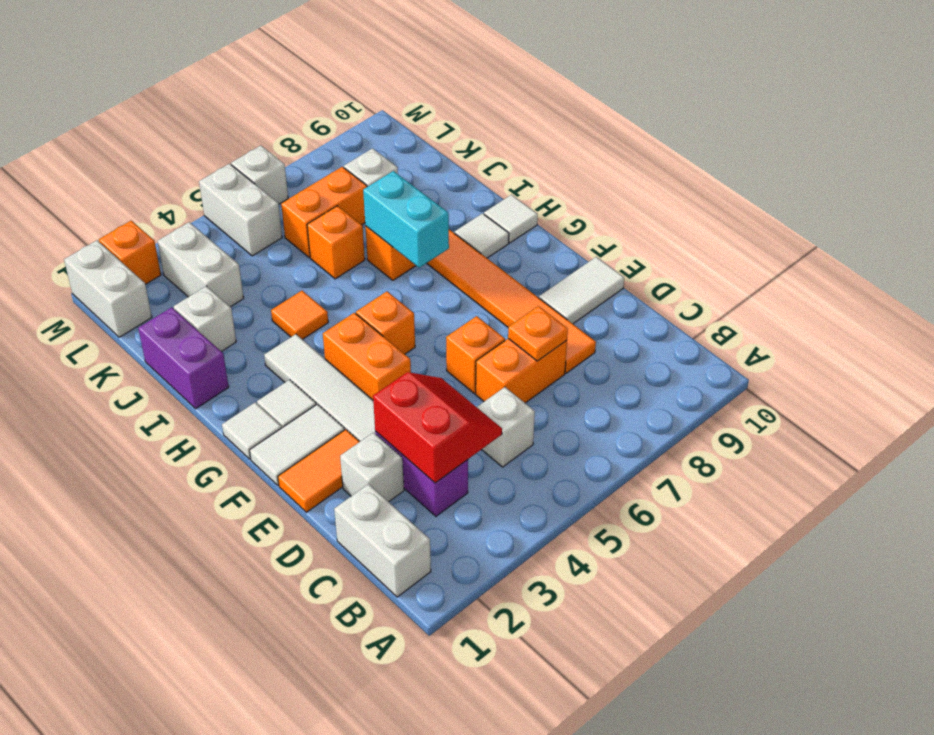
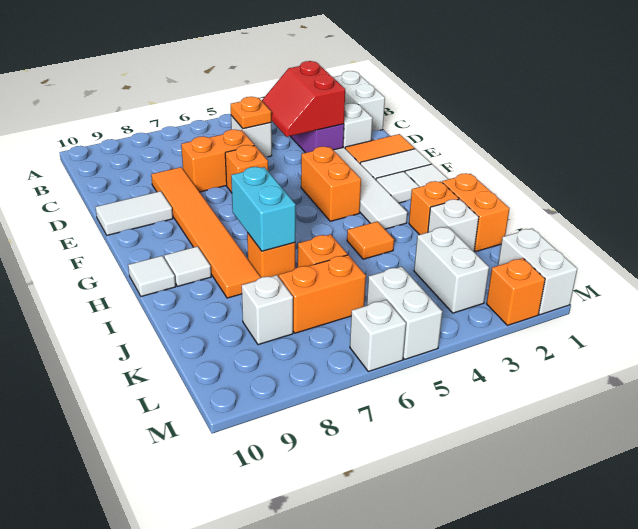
orange 1x1 plate [508,306,568,361] -> orange 1x1 plate moved to [231,97,271,129]
orange 1x1 brick [356,292,415,354] -> orange 1x1 brick moved to [409,181,459,235]
purple 1x2 brick [138,307,229,409] -> orange 1x2 brick [442,173,510,251]

